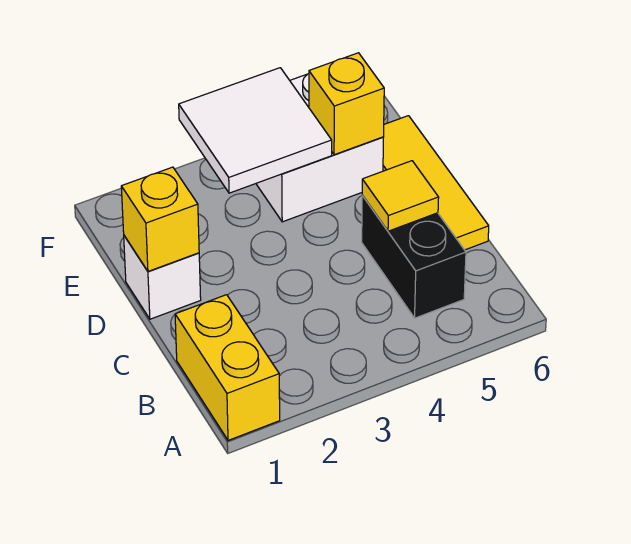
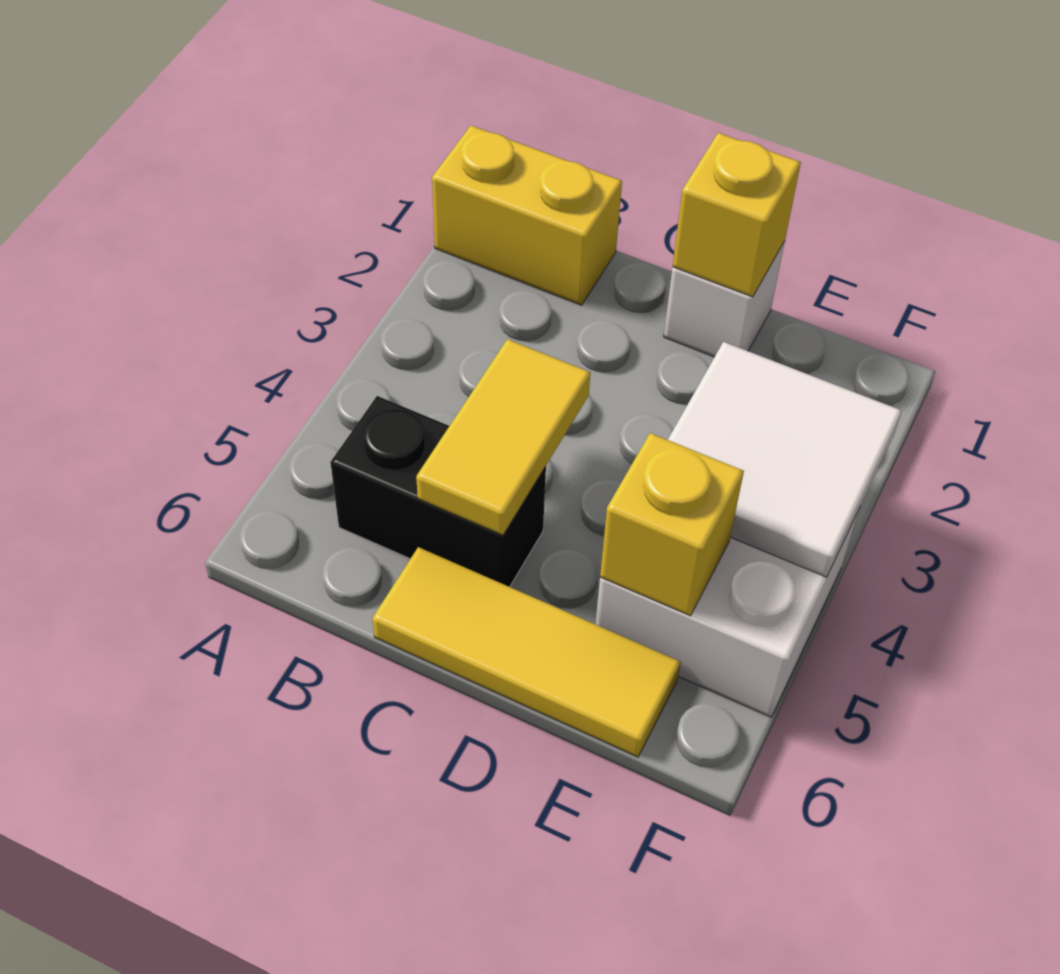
yellow 1x1 tile [362,161,439,231] -> yellow 1x2 tile [416,339,590,535]

